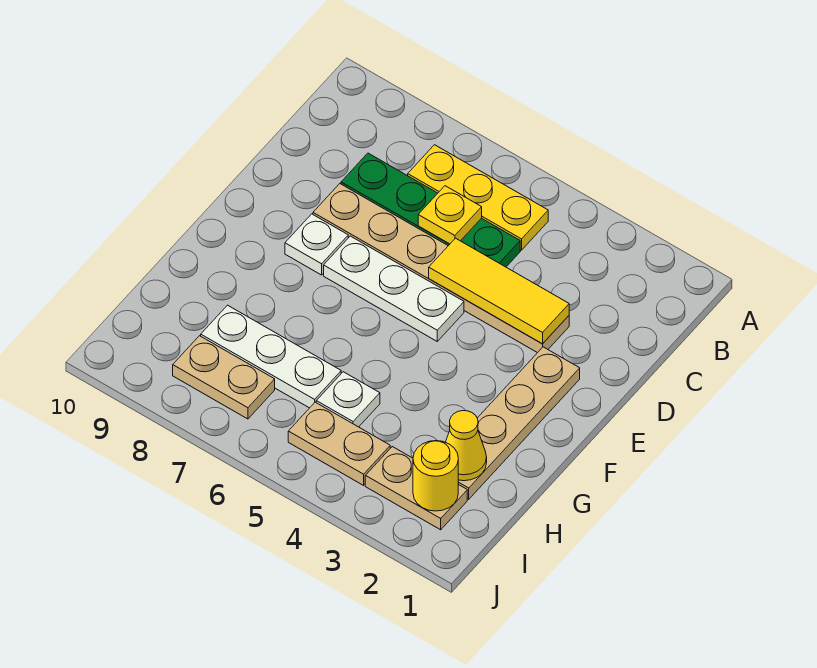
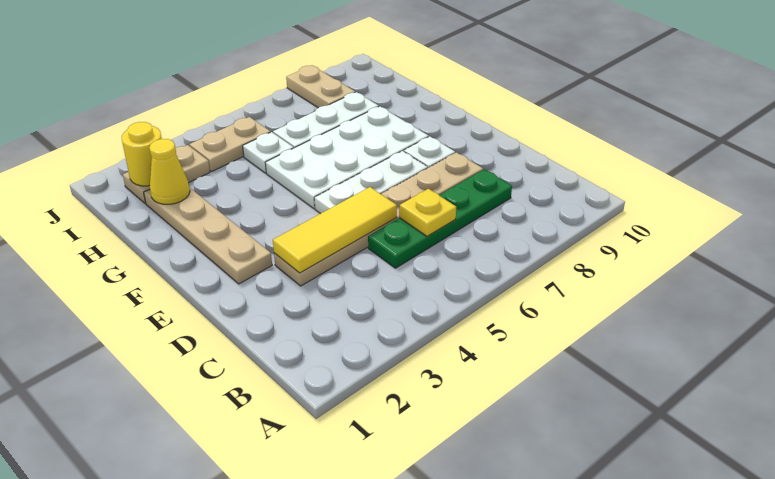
yellow 1x3 plate [408,145,548,250] -> none
none -> white 2x4 plate [265,106,428,209]
tan 1x2 plate [173,336,275,419] -> tan 1x2 plate turned to [286,66,355,108]

